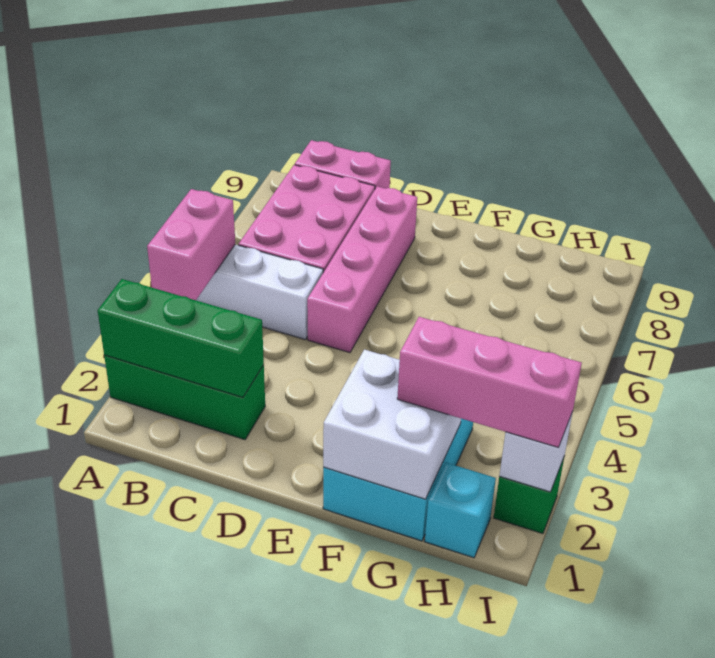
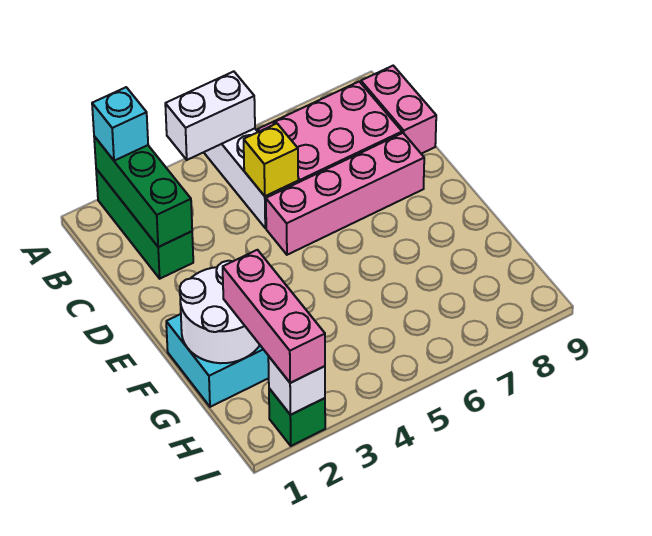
pink 1x2 brick [147,189,235,300] -> white 1x2 brick [165,71,255,160]
none -> yellow 1x1 brick [244,124,298,196]
white 2x2 brick [323,350,461,499] -> white 2x2 round brick [180,261,260,363]
cyan 1x1 brick [425,463,496,558] -> cyan 1x1 brick moved to [92,87,148,161]

